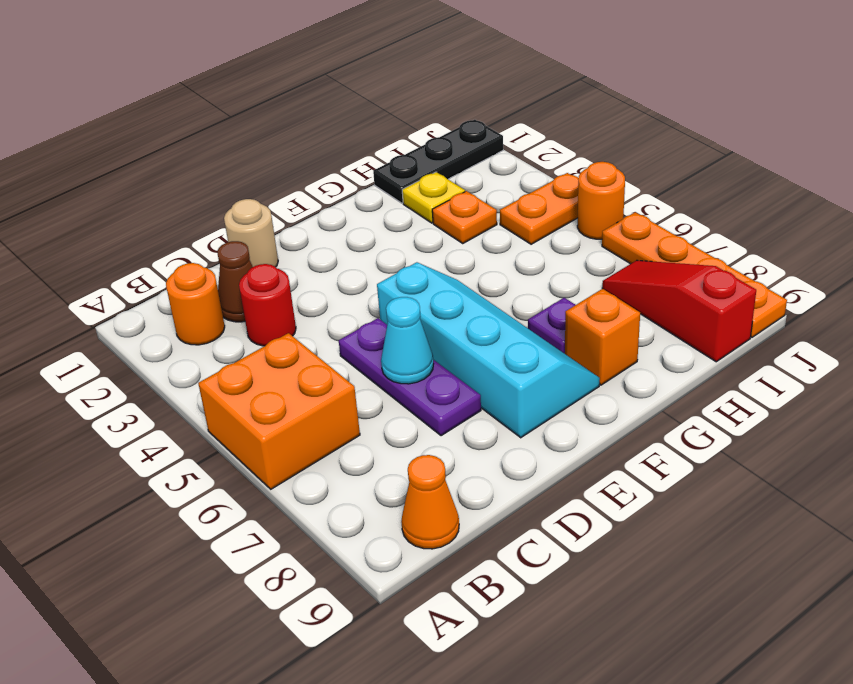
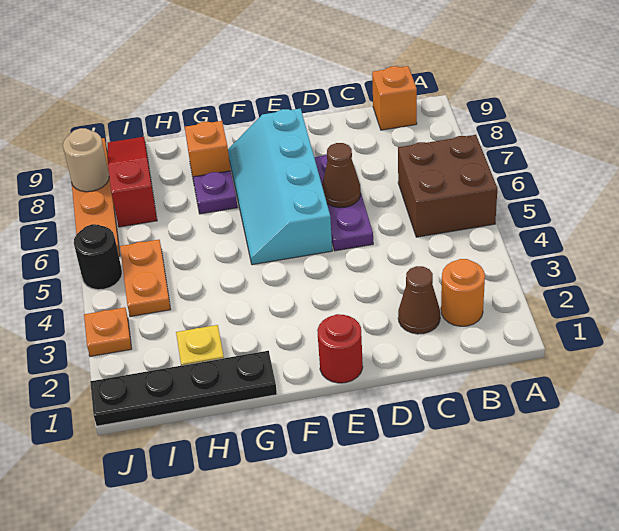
orange 2x2 brick [198,333,360,489] -> brown 2x2 brick [398,135,497,237]
orange 1x1 cone [401,455,459,549] -> orange 1x1 brick [372,66,417,130]
red 1x1 round brick [239,264,296,346] -> red 1x1 round brick moved to [317,314,363,383]
tan 1x1 round brick [224,199,278,267] -> tan 1x1 round brick moved to [63,128,109,192]
cyan 1x1 cone [381,297,433,384] -> brown 1x1 cone [322,143,361,208]
black 1x3 plate [373,120,503,203] -> black 1x4 plate [90,351,277,426]
orange 1x1 plate [432,191,497,243] -> orange 1x1 plate moved to [84,307,132,356]
orange 1x2 plate [500,173,578,244] -> orange 1x2 plate turned to [120,240,171,317]
red 1x3 slope [602,260,756,362] -> red 1x3 slope turned to [108,137,157,227]
orange 1x1 round brick [577,162,625,239] -> black 1x1 round brick [74,224,122,290]

